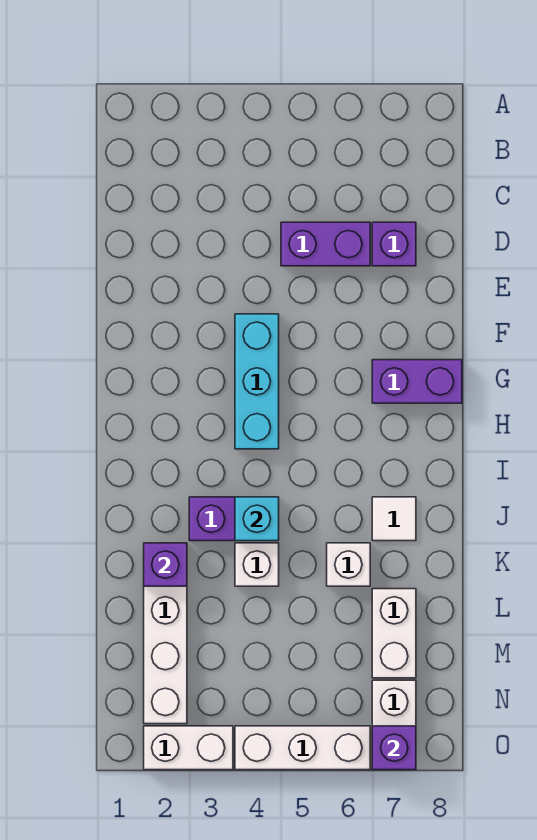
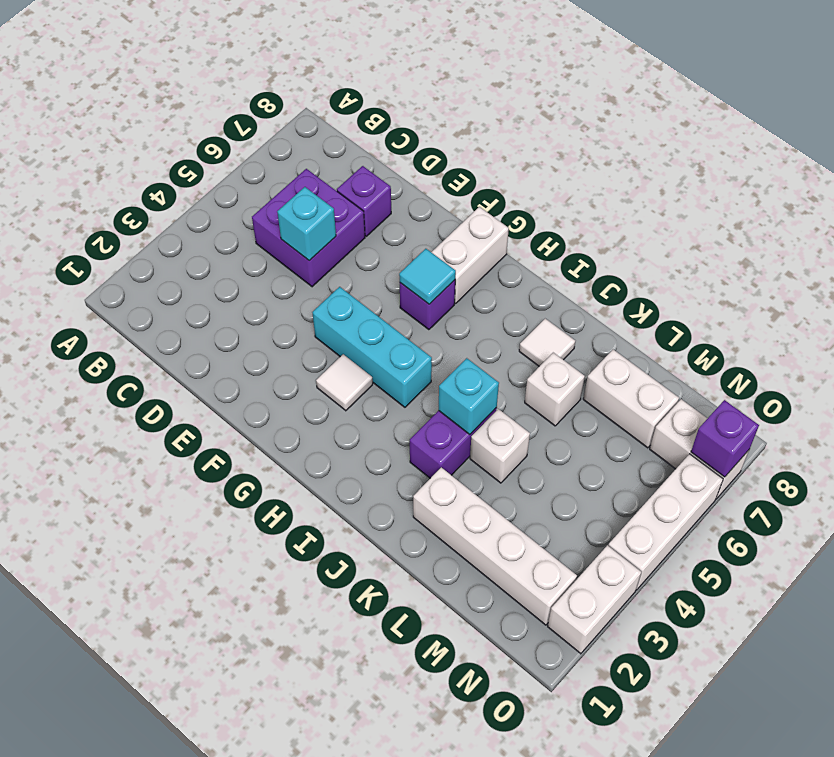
purple 1x2 brick [281,222,370,266] -> purple 2x2 brick [252,169,365,287]
none -> cyan 1x1 brick [277,187,336,261]
none -> white 1x1 tile [316,354,373,411]
none -> cyan 1x1 tile [399,249,456,304]
purple 1x2 brick [372,360,462,403] -> white 1x2 brick [431,207,509,303]
purple 1x1 brick [144,543,187,586] -> purple 1x1 brick moved to [400,280,455,330]

